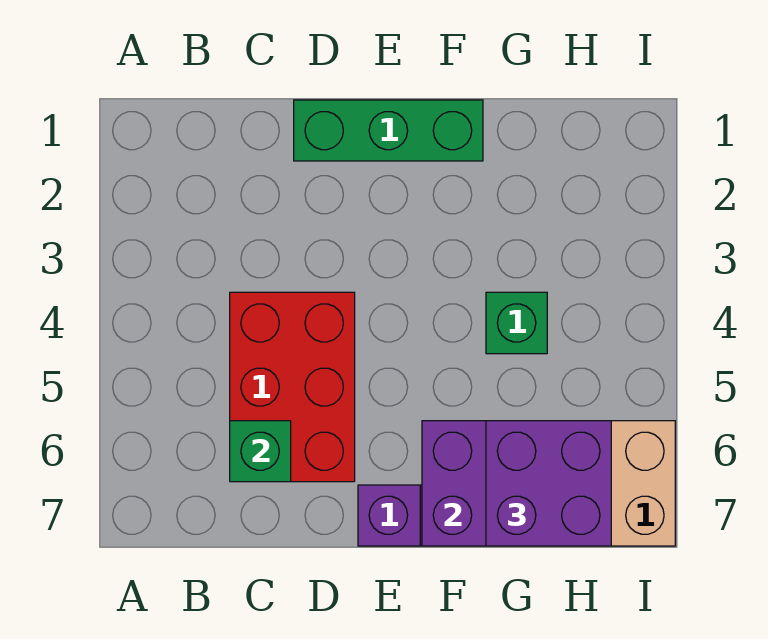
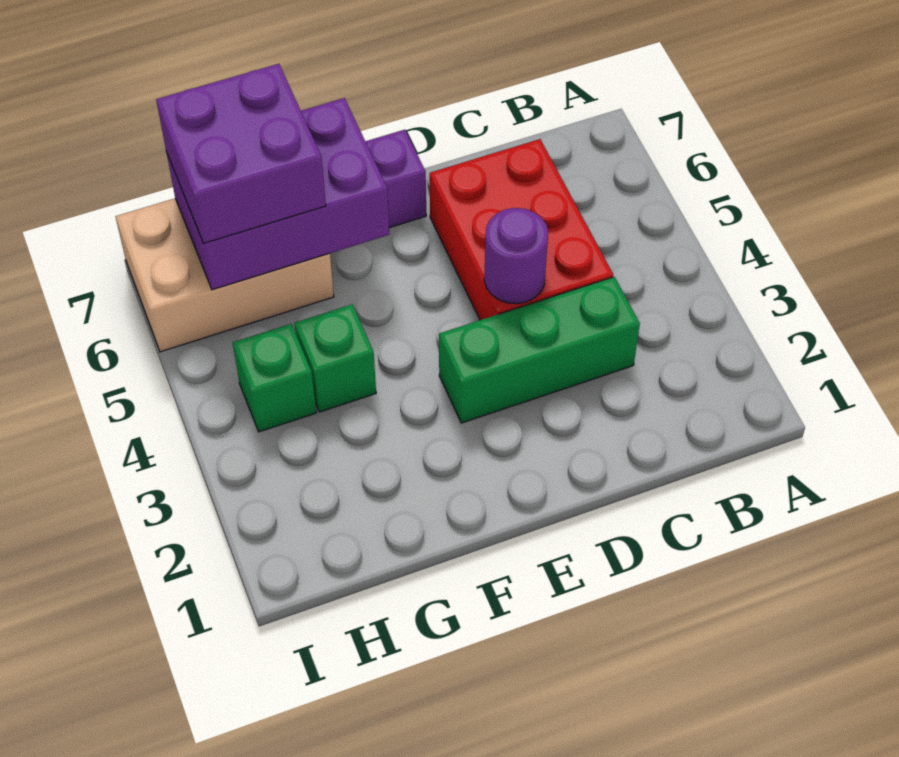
green 1x1 brick [230,421,291,482] -> green 1x1 brick moved to [233,324,316,432]
green 1x3 brick [294,100,483,161] -> green 1x3 brick moved to [439,277,640,423]
none -> purple 1x1 round brick [484,208,548,304]

